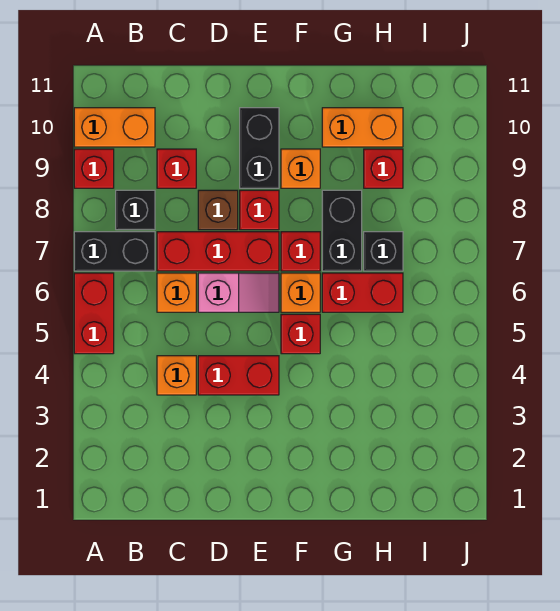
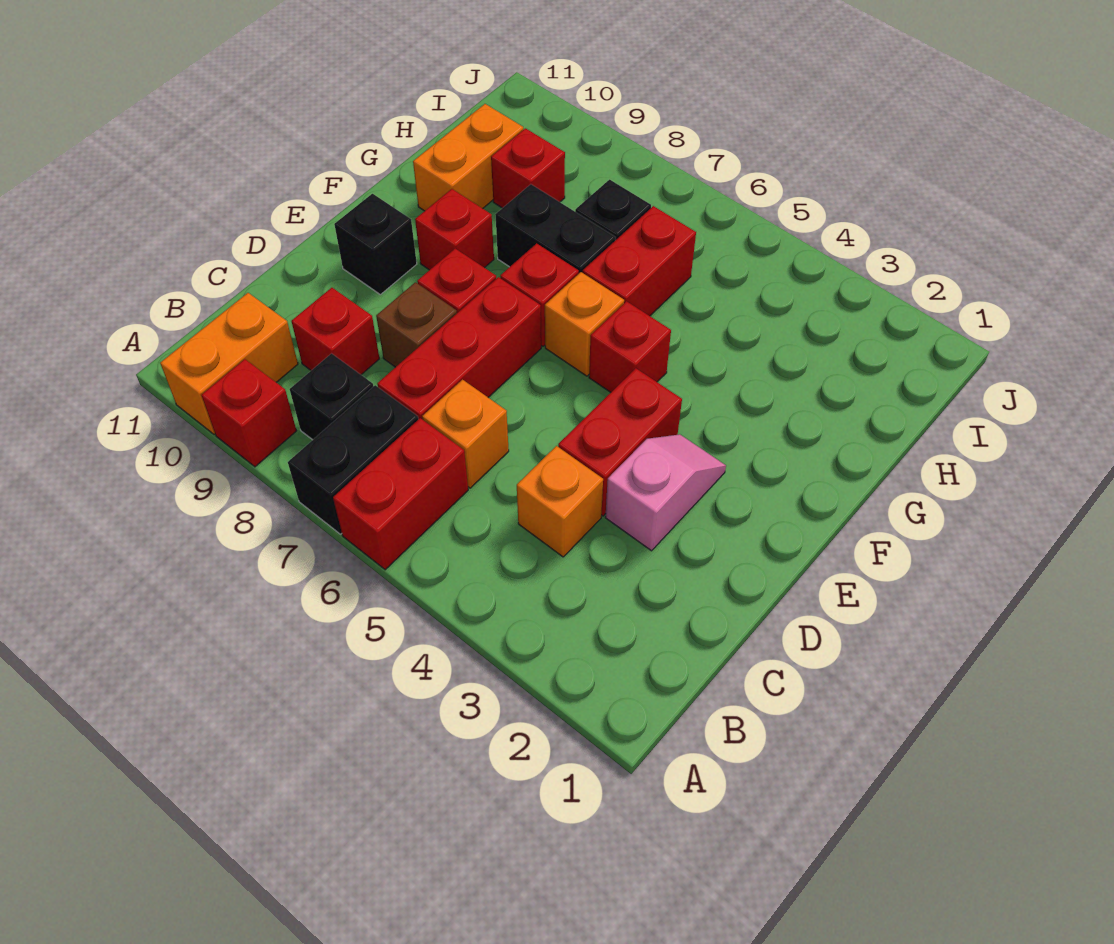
red 1x2 brick [74,273,114,354] -> red 1x2 brick turned to [333,418,468,570]
pink 1x2 slope [198,273,279,312] -> pink 1x2 slope moved to [605,434,726,551]
black 1x2 brick [240,108,279,188] -> black 1x1 brick [334,194,417,294]
orange 1x1 brick [281,149,320,188] -> red 1x1 brick [415,189,494,270]

